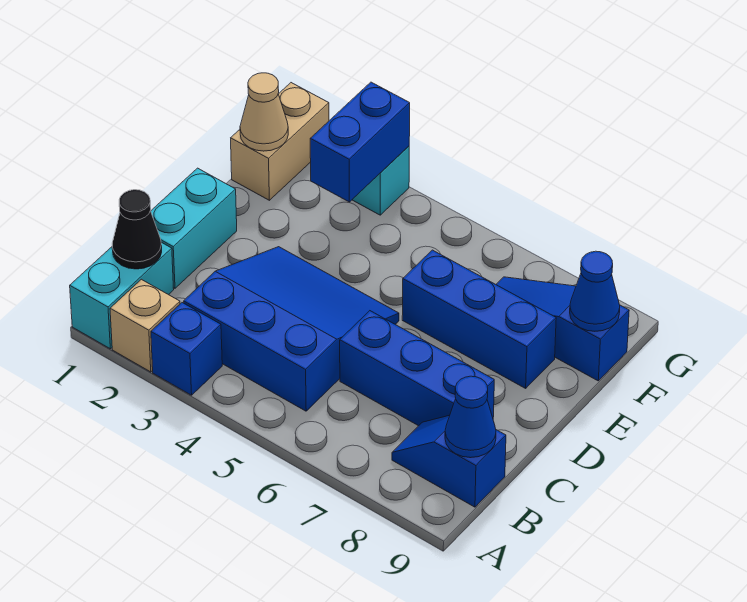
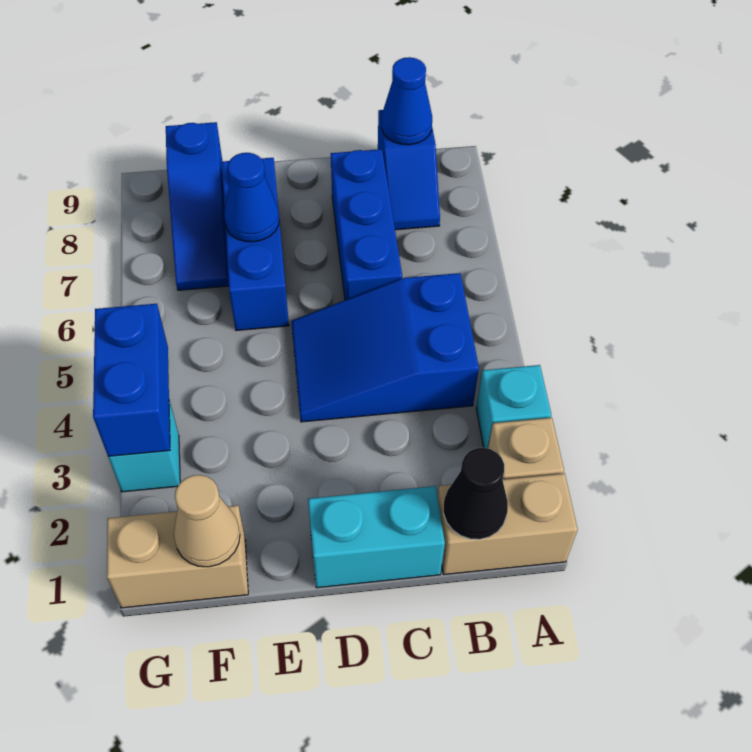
cyan 1x2 brick [70,243,174,349] -> tan 1x2 brick [438,473,578,575]
blue 1x1 brick [151,303,222,395] -> cyan 1x1 brick [476,365,551,448]
blue 3x3 slope [184,247,399,411] -> blue 2x3 slope [291,273,479,422]
blue 1x2 brick [310,82,410,202] -> blue 1x2 brick turned to [93,304,170,456]
blue 1x1 cone [570,251,620,331] -> blue 1x1 cone moved to [224,153,279,242]

